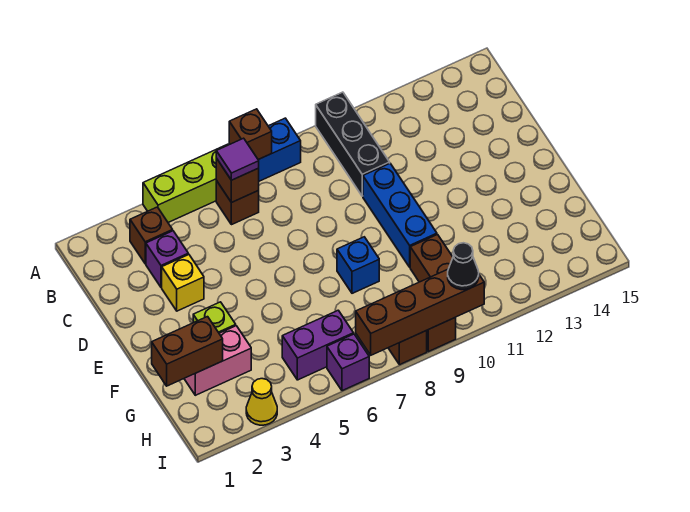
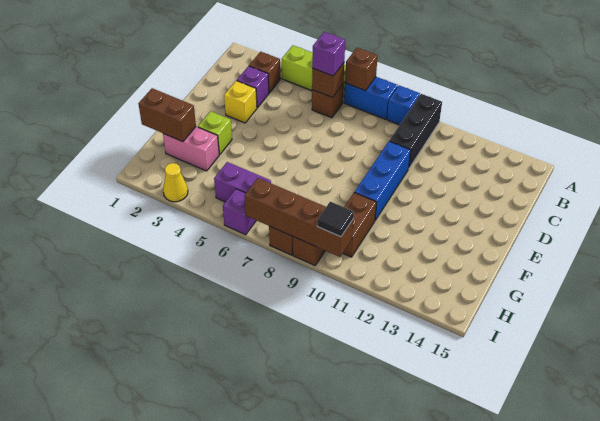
purple 1x1 tile [216,138,259,180] -> purple 1x1 brick [312,32,345,76]
blue 1x1 brick [337,237,379,293] -> blue 1x1 brick moved to [387,85,420,125]
black 1x1 cone [448,243,479,290] -> black 1x1 tile [317,202,354,237]

